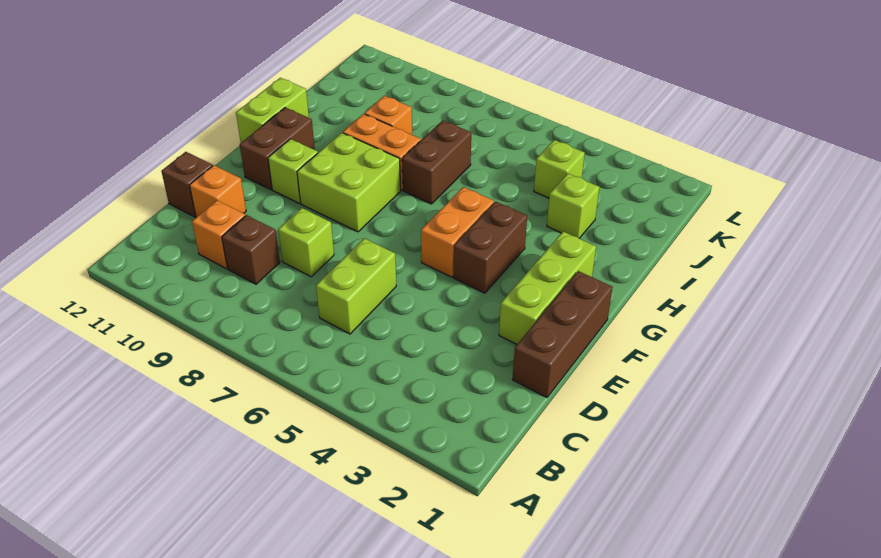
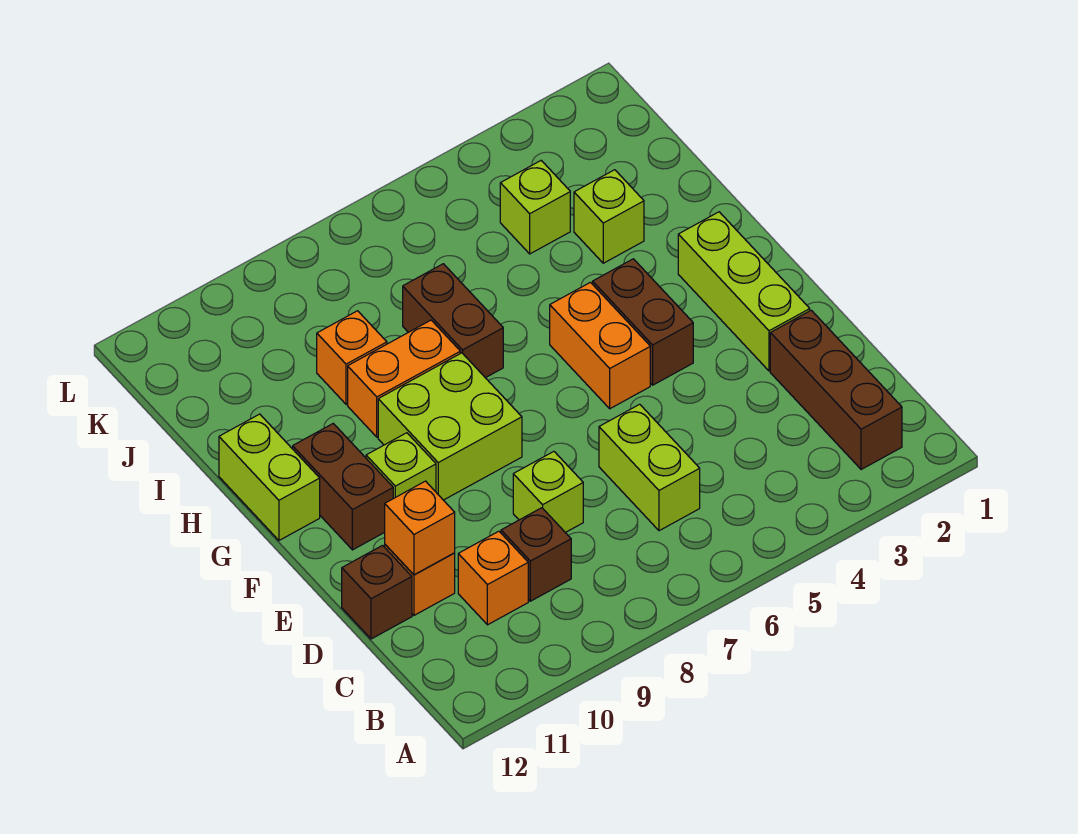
brown 1x3 brick [512,271,613,397] -> brown 1x3 brick moved to [770,310,902,470]
none -> orange 1x1 brick [385,481,455,575]

